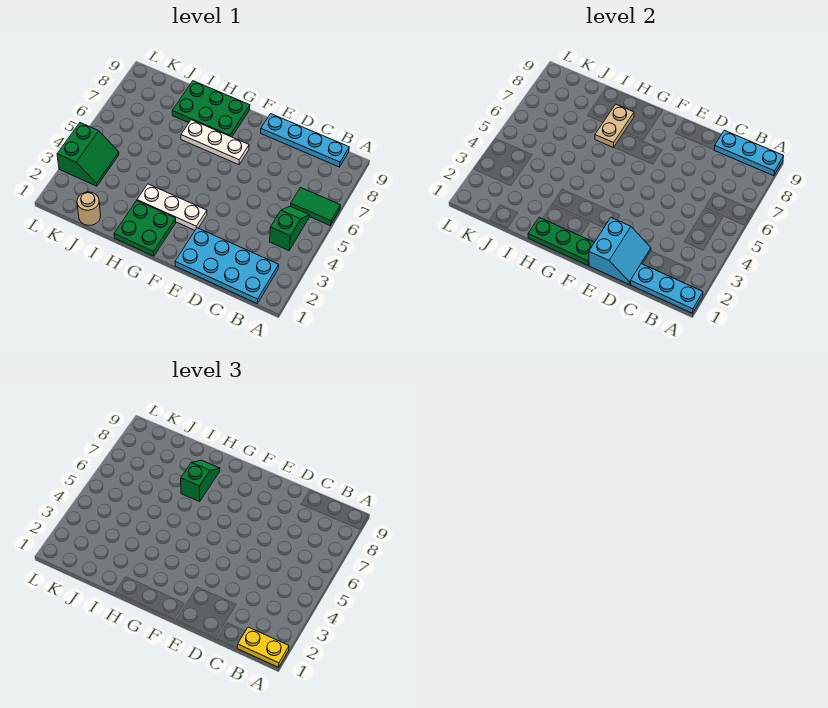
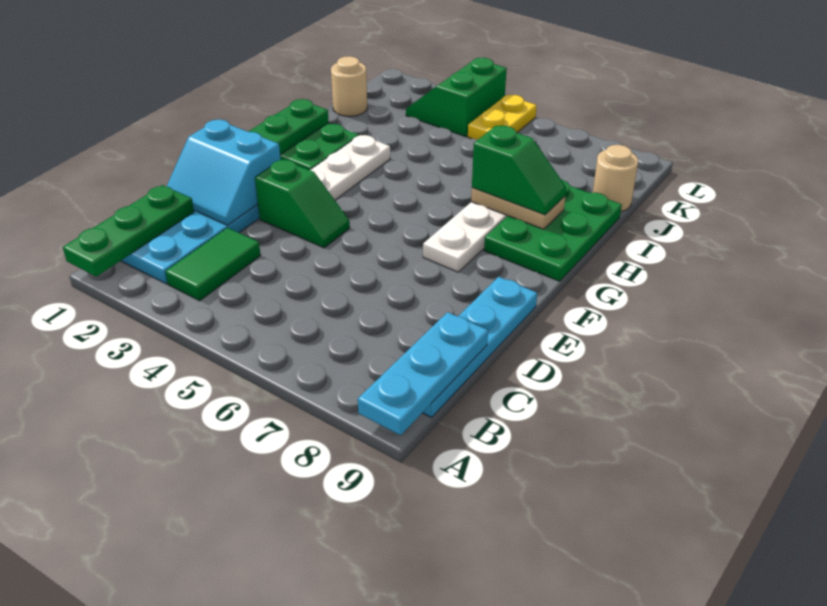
cyan 1x3 plate [631,264,703,313] -> green 1x3 plate [63,185,194,277]
yellow 1x2 plate [237,627,289,667] -> yellow 1x2 plate moved to [468,95,537,140]
green 1x2 tile [291,188,340,226] -> green 1x2 tile moved to [165,228,261,301]
green 1x2 slope [270,206,310,251] -> green 1x2 slope moved to [255,159,350,248]
none -> tan 1x1 round brick [593,145,638,212]
green 2x2 slope [57,123,119,186] -> green 2x2 slope turned to [406,58,507,137]

